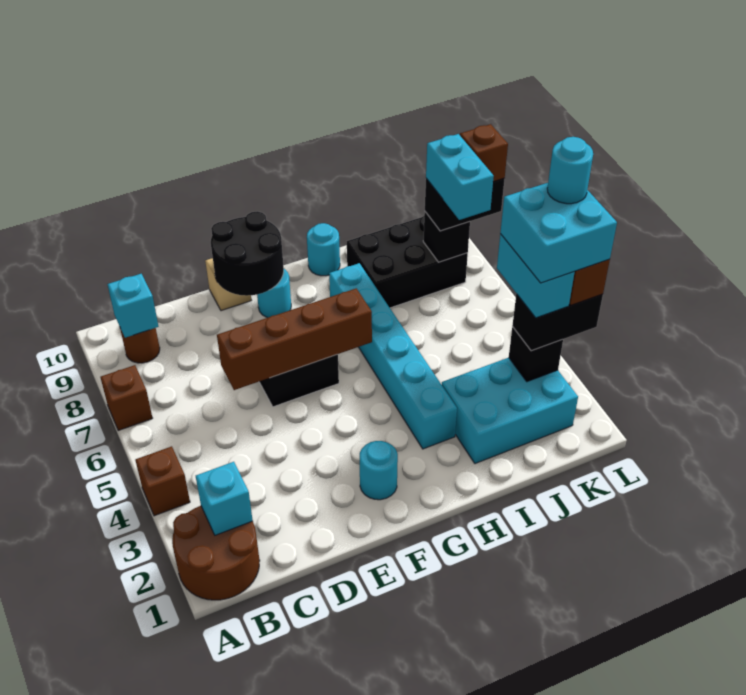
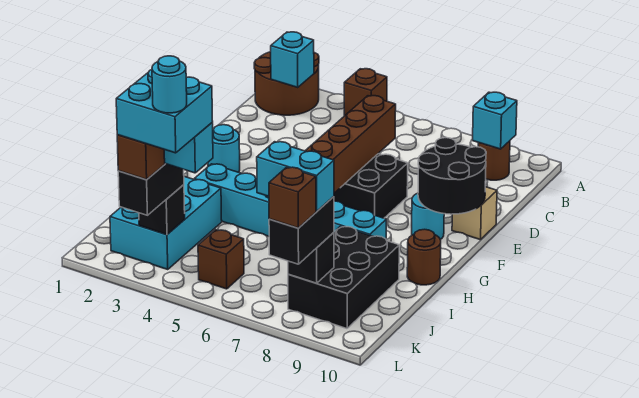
brown 1x1 brick [100,365,152,431] -> brown 1x1 brick moved to [198,230,244,289]
cyan 1x1 round brick [307,223,340,276] -> brown 1x1 round brick [407,229,441,285]

